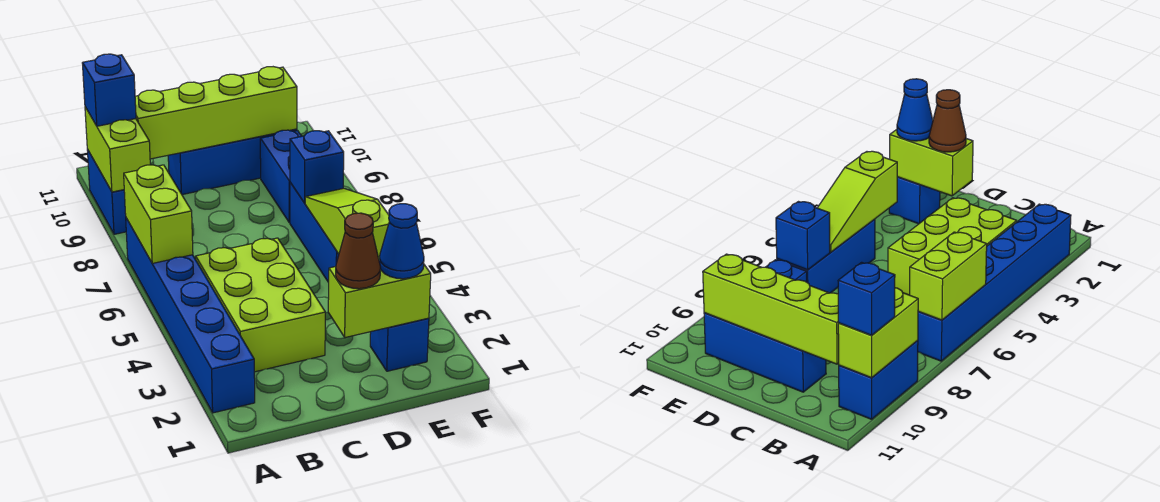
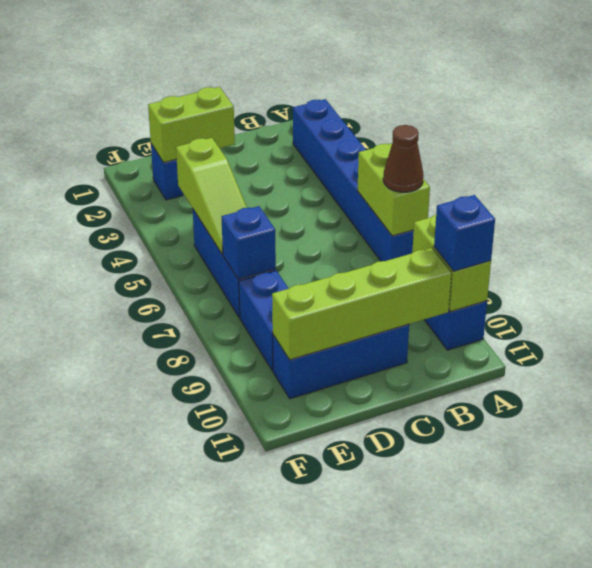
lime 2x3 brick [196,238,325,372] -> none
brown 1x1 cone [336,213,381,289] -> brown 1x1 cone moved to [383,125,423,192]
blue 1x1 cone [379,204,424,279] -> none

